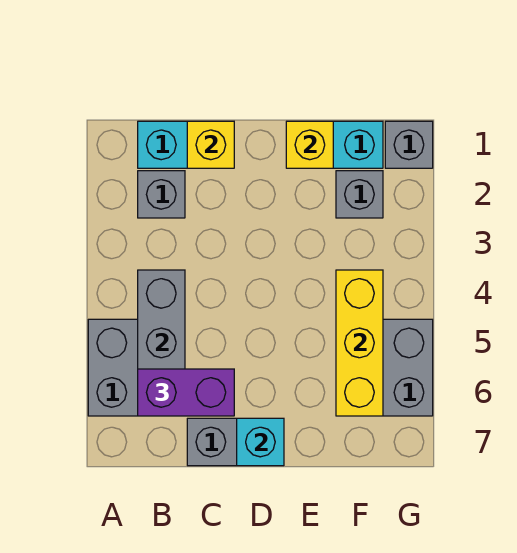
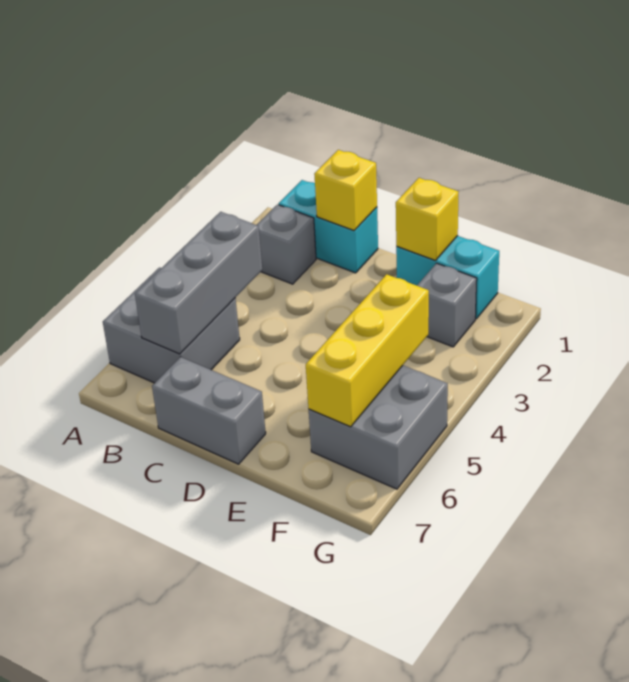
purple 1x2 brick [138,369,234,416] -> none
cyan 1x1 brick [237,418,284,466] -> none
grey 1x1 brick [385,121,433,168] -> none

